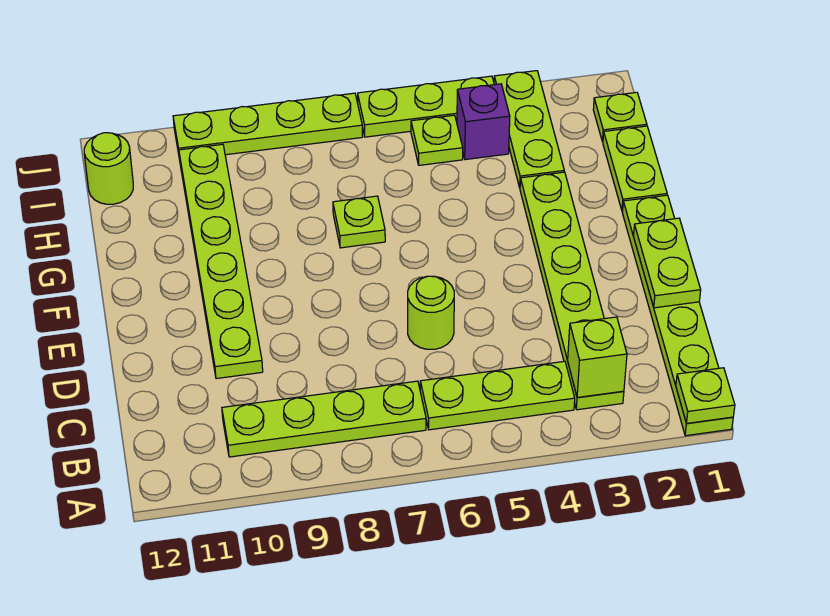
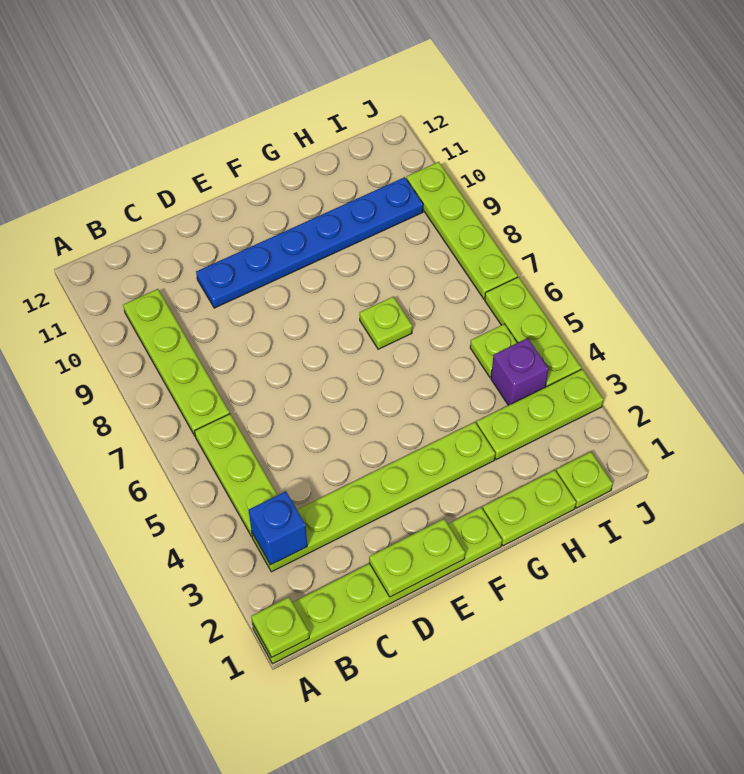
lime 1x1 brick [568,317,627,397] -> blue 1x1 brick [249,491,307,565]
lime 1x1 round brick [408,276,454,349] -> none
lime 1x6 plate [179,144,263,379] -> blue 1x6 plate [196,177,423,308]
lime 1x1 round brick [84,133,133,204] -> none

